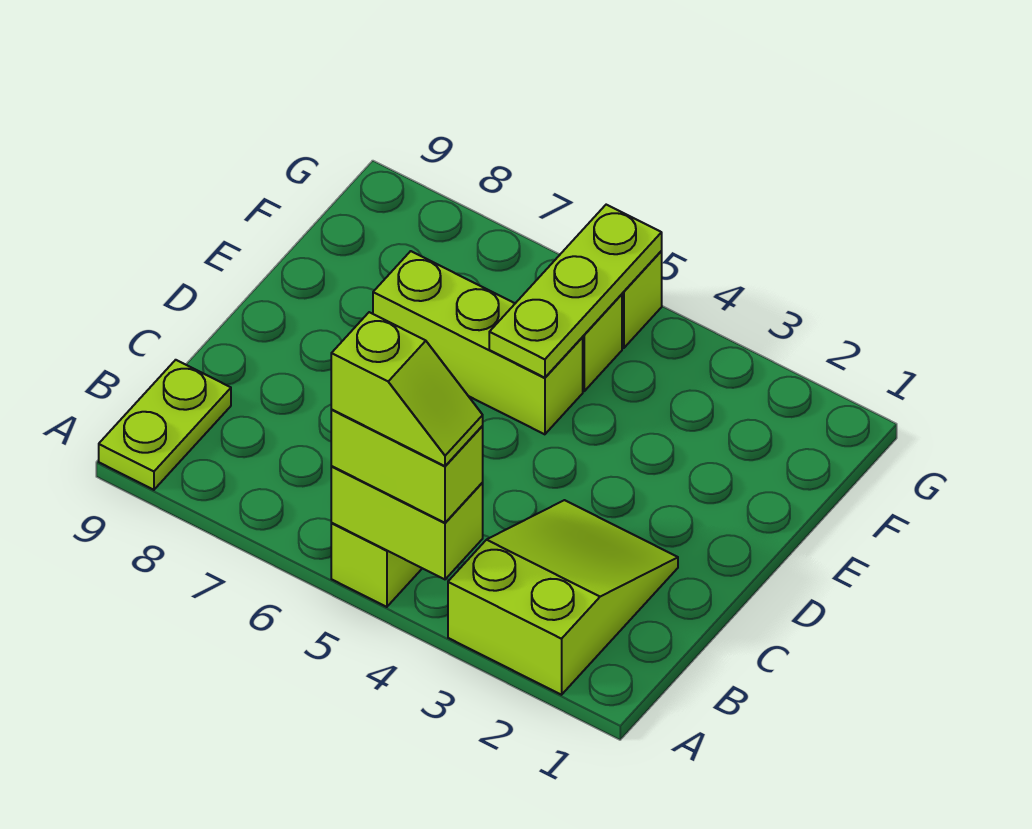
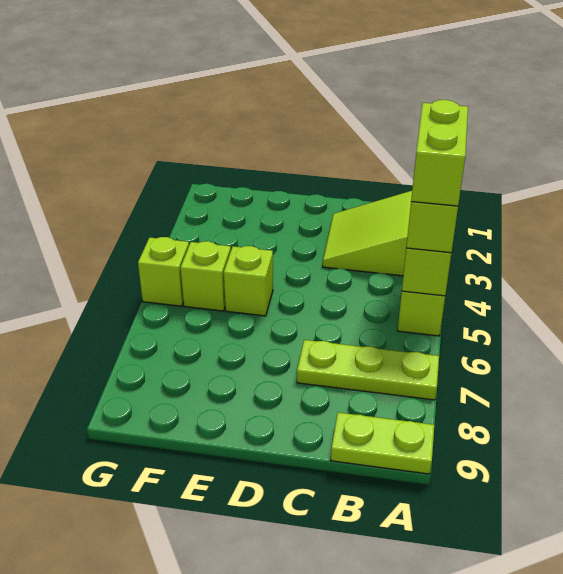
lime 1x2 slope [331,312,483,466] -> lime 1x2 brick [411,100,468,206]
lime 1x3 brick [373,251,583,434] -> lime 1x1 brick [224,246,273,316]
lime 1x3 plate [489,205,662,378] -> lime 1x3 plate moved to [297,340,439,400]

